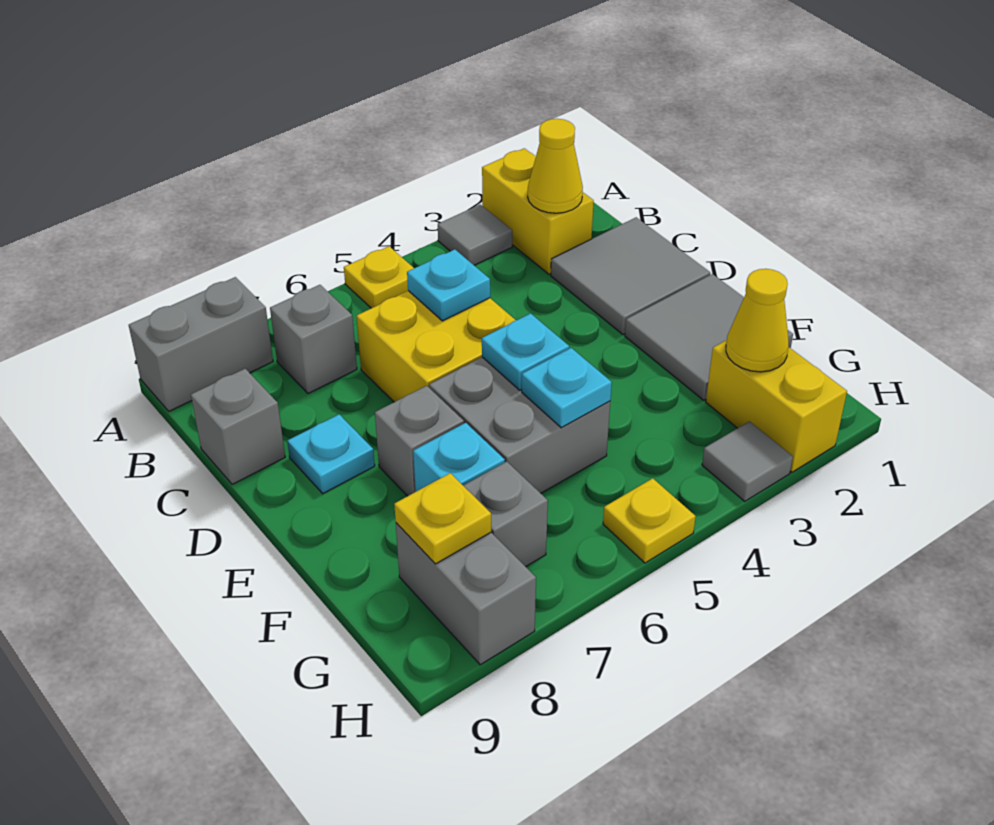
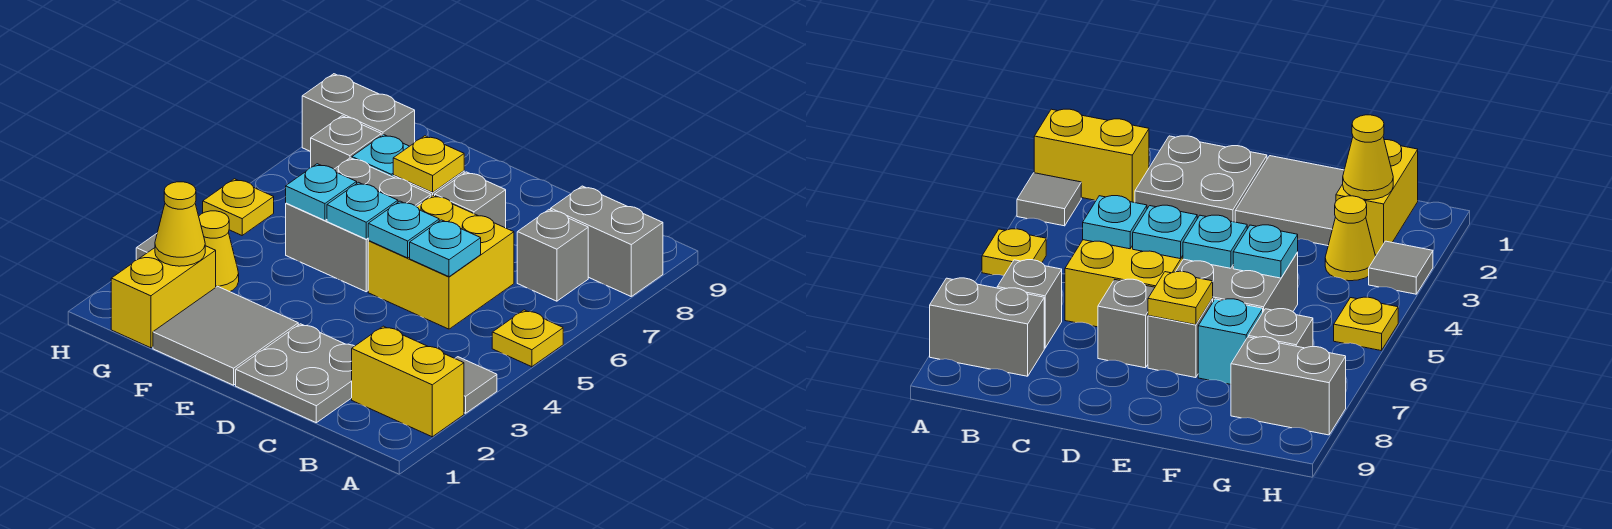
grey 1x2 brick [129,277,273,411] -> grey 1x2 brick turned to [551,186,663,296]
yellow 1x1 cone [528,119,583,213] -> yellow 1x1 cone moved to [199,211,239,292]
grey 2x2 tile [551,217,710,335] -> grey 2x2 plate [236,324,354,423]
grey 1x1 brick [191,369,285,484] -> grey 1x1 brick moved to [435,172,506,228]
cyan 1x1 plate [287,414,375,494] -> cyan 1x1 plate moved to [368,201,439,258]
yellow 1x2 brick [706,340,847,472] -> yellow 1x2 brick turned to [111,246,216,348]
yellow 1x1 plate [394,473,491,564] -> yellow 1x1 plate moved to [393,136,464,192]

